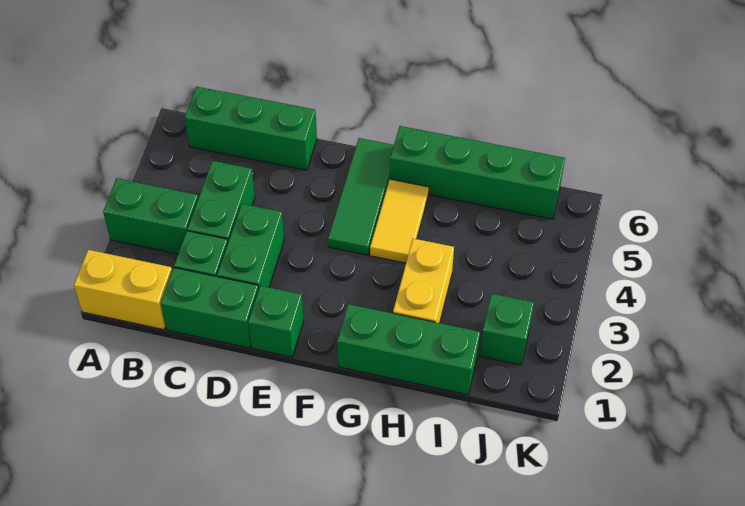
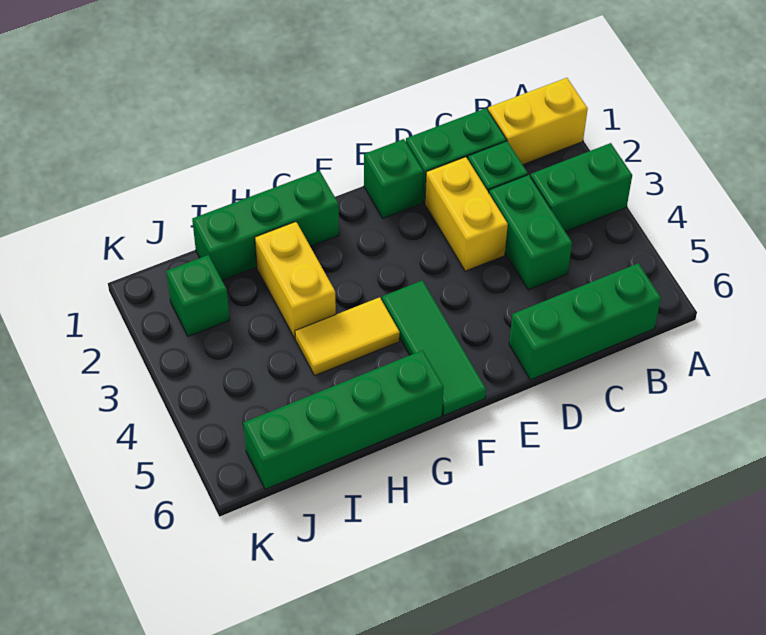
green 1x2 brick [217,204,284,289] -> yellow 1x2 brick [425,157,508,271]
yellow 1x2 tile [370,179,429,263] -> yellow 1x2 tile turned to [295,297,400,376]

